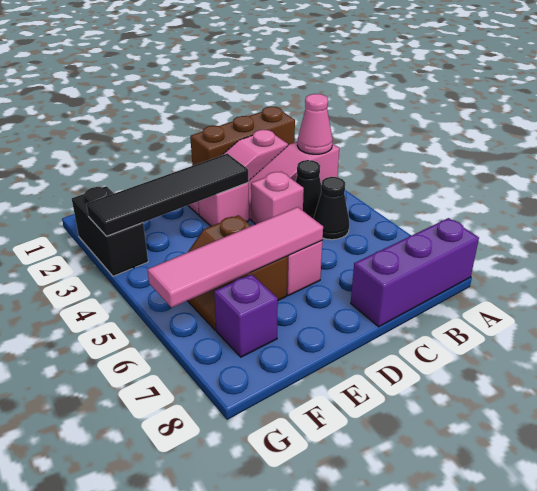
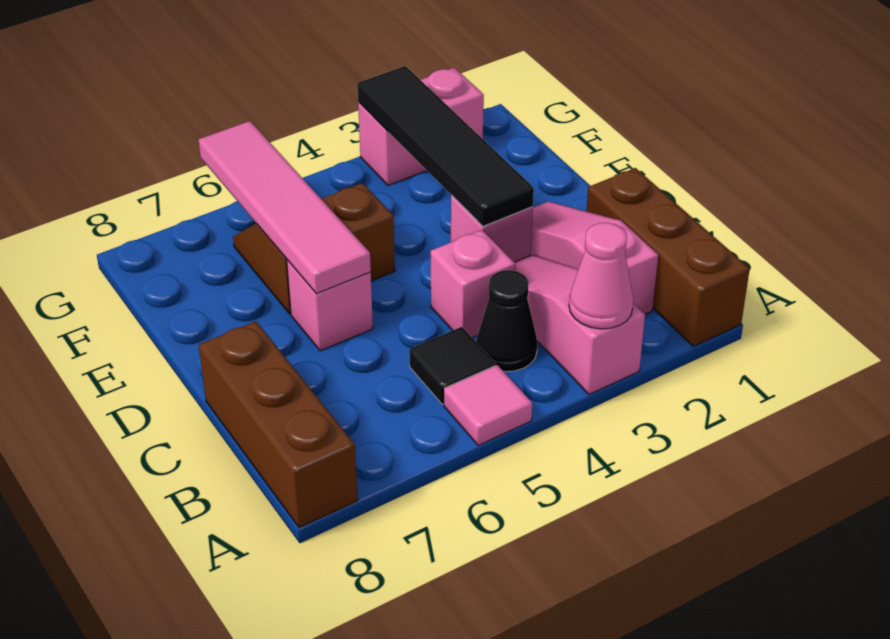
none -> pink 1x1 tile [444,365,532,445]
purple 1x3 brick [351,218,479,327] -> brown 1x3 brick [199,321,358,528]
black 1x1 cone [313,177,349,240] -> black 1x1 tile [409,327,496,404]
purple 1x1 brick [214,274,278,357] -> none
black 1x2 brick [72,186,148,276] -> pink 1x2 brick [358,68,484,185]

